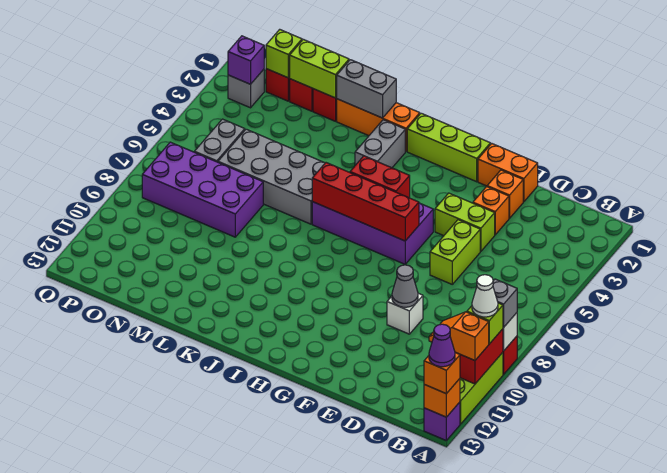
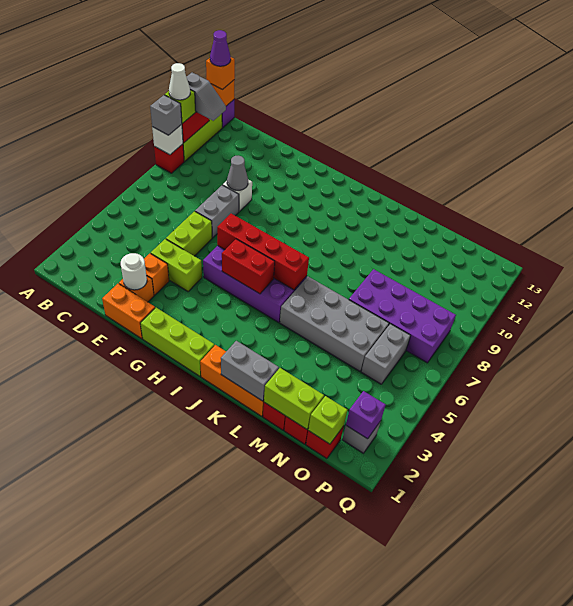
orange 1x2 slope [429,312,489,361] -> grey 1x2 slope [187,73,226,121]
none -> white 1x1 round brick [121,253,147,290]
grey 1x2 brick [355,120,405,168] -> grey 1x2 brick moved to [195,185,239,238]

